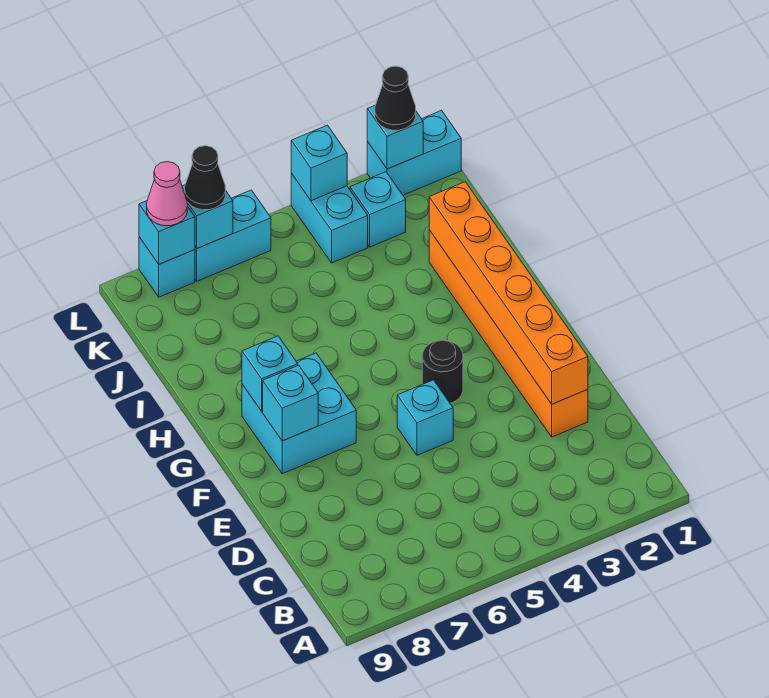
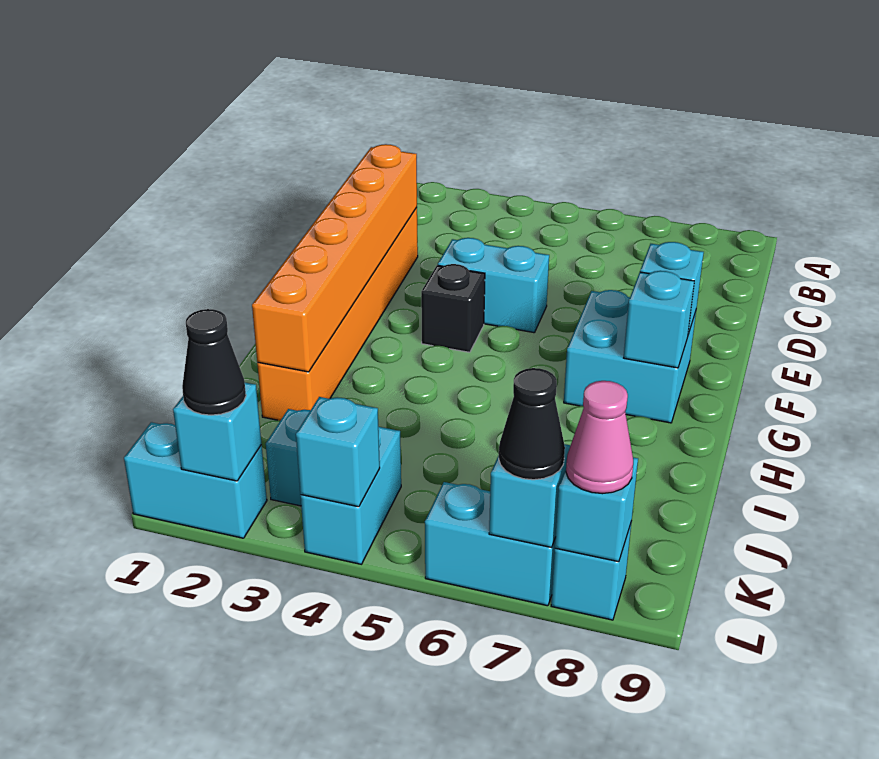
cyan 1x1 brick [397,380,453,455] -> cyan 1x2 brick [438,238,549,333]
black 1x1 round brick [422,340,463,403] -> black 1x1 brick [421,264,485,352]

